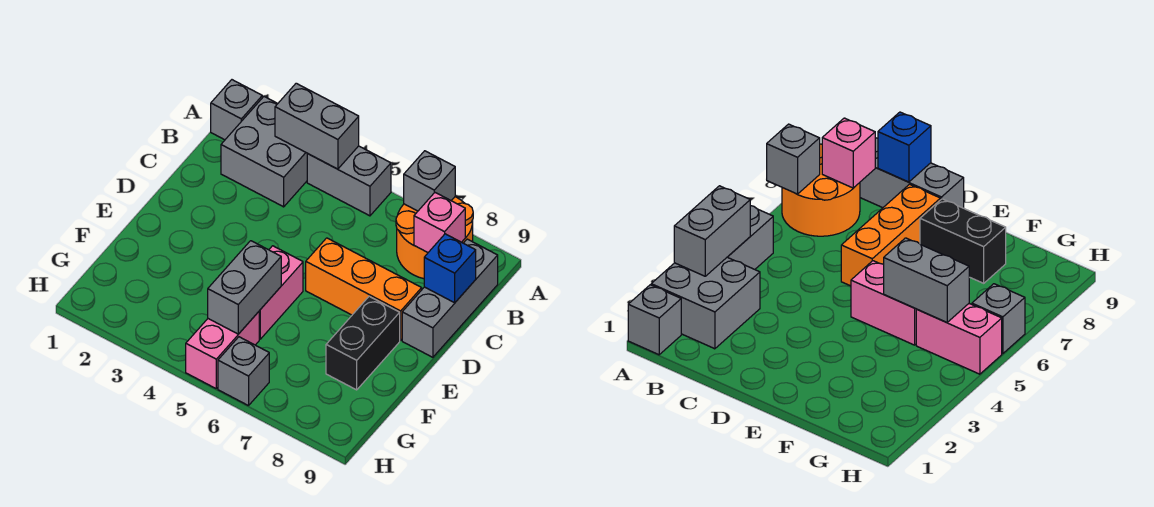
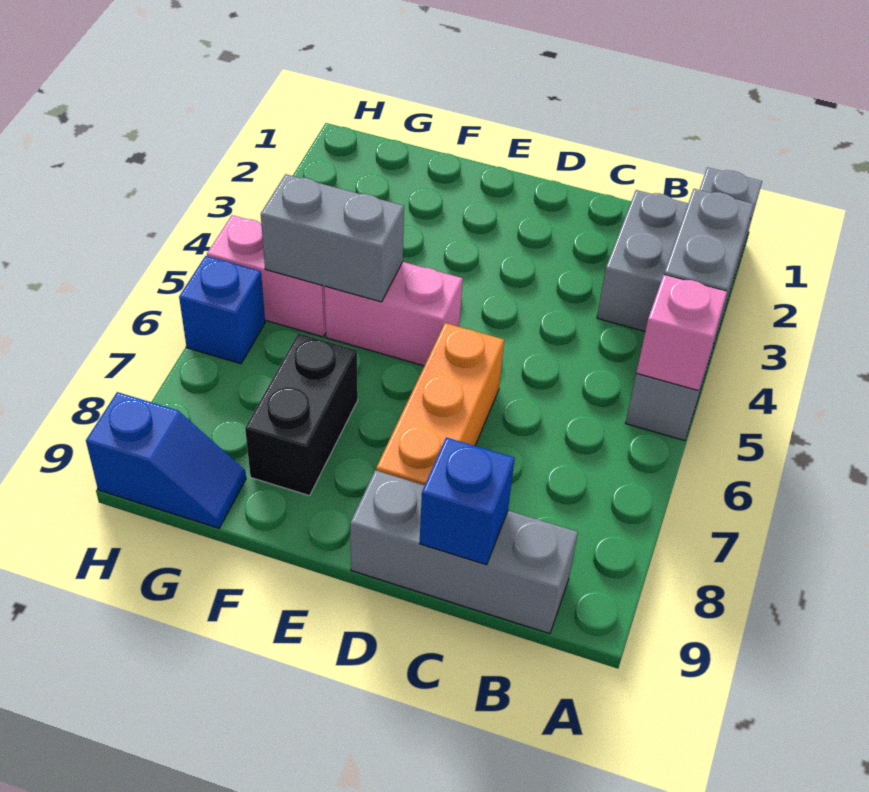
orange 2x2 round brick [396,197,473,279] -> none
grey 1x1 brick [404,151,455,211] -> none
pink 1x1 brick [414,193,465,252] -> pink 1x1 brick moved to [636,275,727,391]
black 1x2 brick [326,296,400,390] -> black 1x2 brick turned to [245,333,358,496]
none -> blue 1x2 slope [86,392,246,528]
grey 1x1 brick [218,337,269,406] -> blue 1x1 brick [179,256,265,364]

